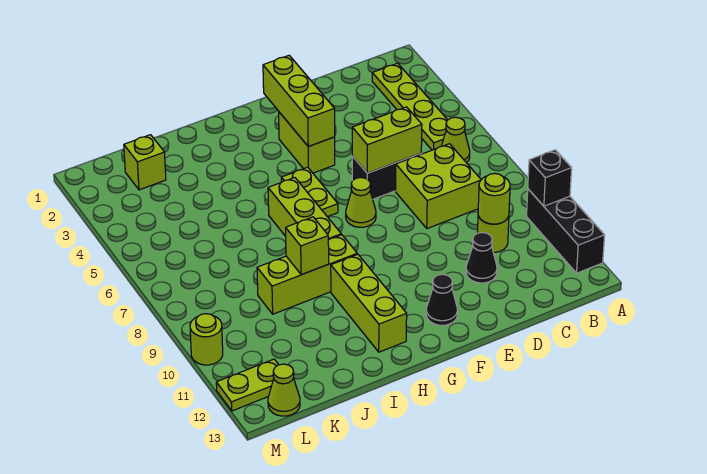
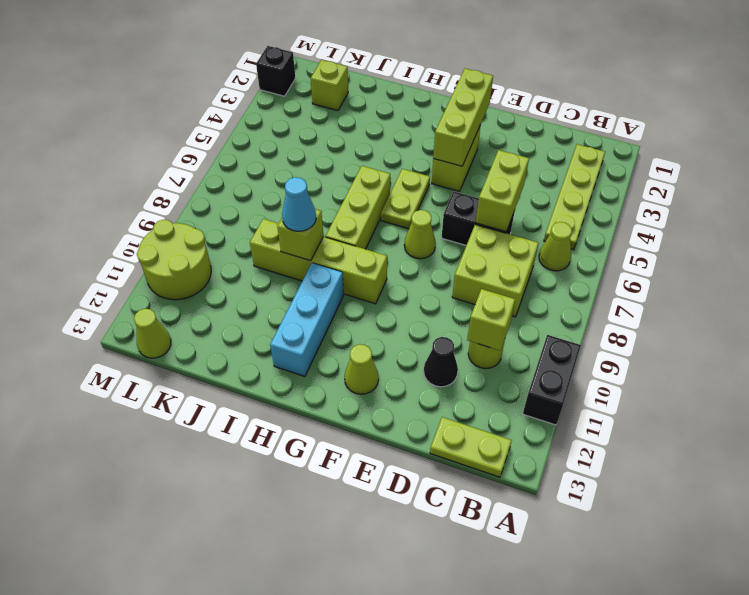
black 1x3 brick [527,189,605,273] -> black 1x2 brick [523,335,581,425]
black 1x1 brick [528,150,572,206] -> black 1x1 brick moved to [256,46,295,96]
lime 1x1 round brick [478,173,510,224] -> lime 1x1 brick [467,289,515,351]
lime 1x2 brick [352,107,422,173] -> lime 1x2 brick turned to [476,150,529,232]
black 1x1 cone [426,274,458,325] -> lime 1x1 cone [345,344,379,394]
lime 1x3 brick [257,235,357,314] -> lime 1x4 brick [250,219,387,304]
lime 1x3 brick [331,254,407,352] -> cyan 1x3 brick [270,263,344,376]
none -> cyan 1x1 cone [282,177,316,231]
lime 1x2 plate [216,359,279,411] -> lime 1x2 plate moved to [430,417,512,477]
lime 1x1 round brick [190,314,223,365] -> lime 2x2 round brick [137,220,211,300]

